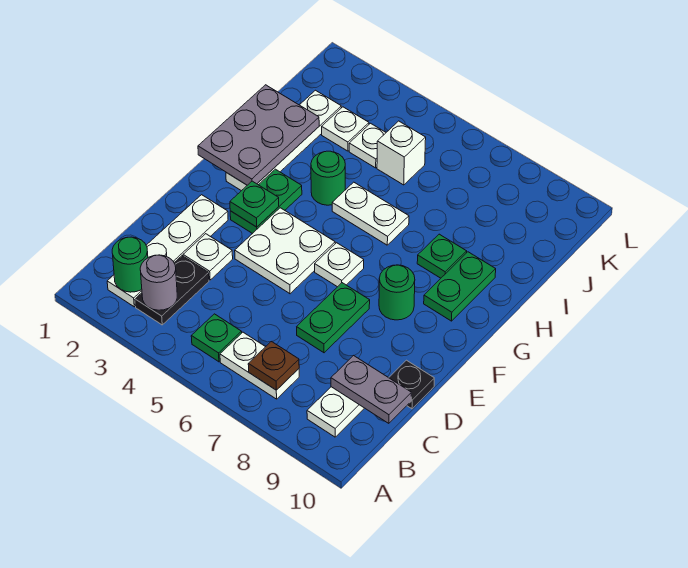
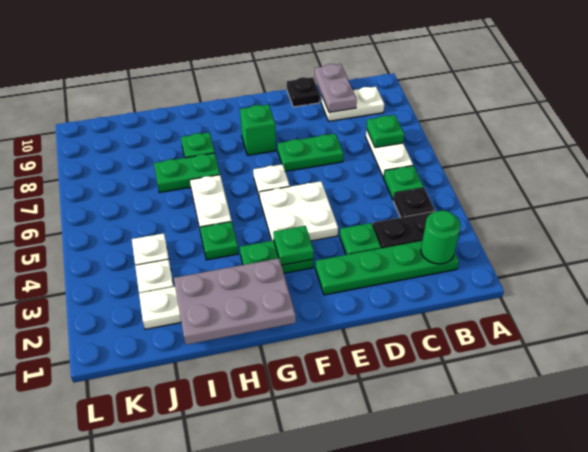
white 1x4 plate [107,195,228,307] -> green 1x4 plate [315,241,459,295]
grey 1x1 round brick [140,255,177,310] -> none
none -> black 1x1 plate [394,188,435,218]
brown 1x1 plate [248,342,299,390] -> green 1x1 plate [367,115,404,148]
white 1x1 plate [183,234,233,280] -> green 1x1 plate [340,223,381,255]
green 1x1 round brick [379,265,415,320] -> green 1x1 brick [240,104,276,155]
green 1x2 plate [424,252,496,321] -> green 1x2 plate moved to [154,153,220,193]
green 1x1 round brick [311,151,345,205] -> green 1x1 plate [200,222,238,260]
white 1x1 brick [377,121,426,185] -> none

